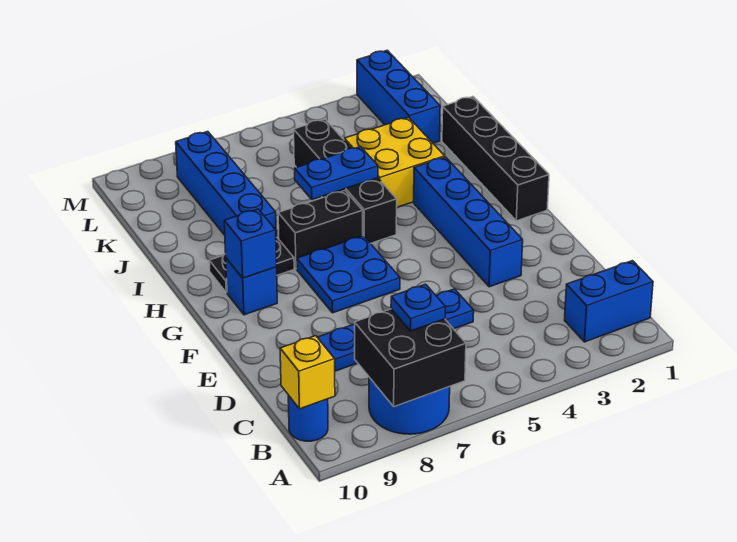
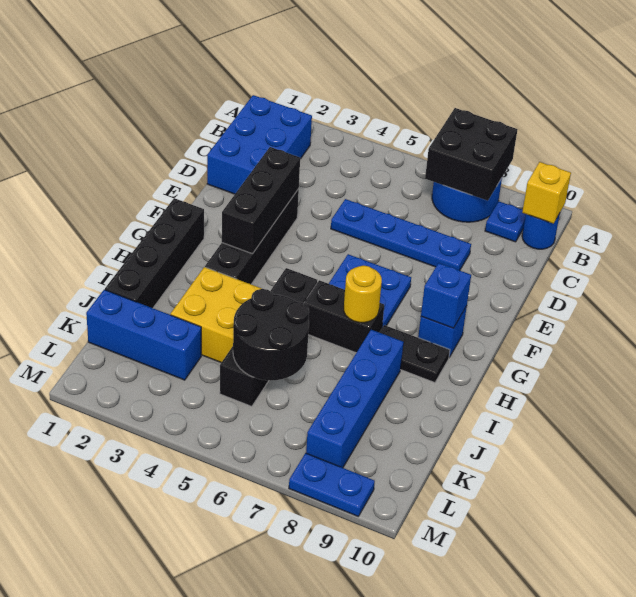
blue 1x2 brick [565,261,653,342] -> blue 2x3 brick [207,95,312,194]
blue 1x1 plate [391,284,445,331] -> blue 1x1 plate moved to [485,201,526,242]
blue 1x4 brick [414,157,523,287] -> black 1x4 brick [205,189,299,284]
none -> black 1x3 brick [222,147,300,254]
none -> yellow 1x1 round brick [344,266,382,323]
blue 1x2 plate [295,147,378,199] -> blue 1x2 plate moved to [289,453,375,516]
none -> black 2x2 round brick [233,289,309,381]
blue 1x3 brick [357,50,440,143] -> blue 1x3 brick turned to [86,290,201,380]

